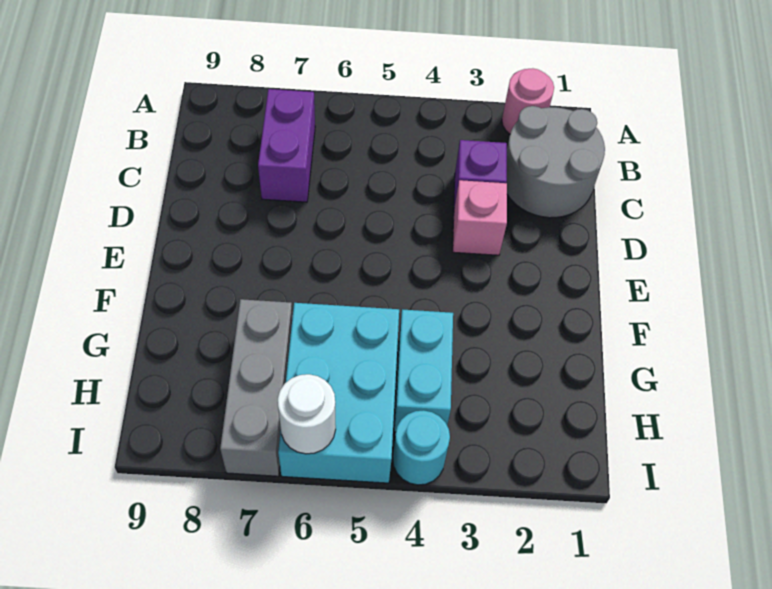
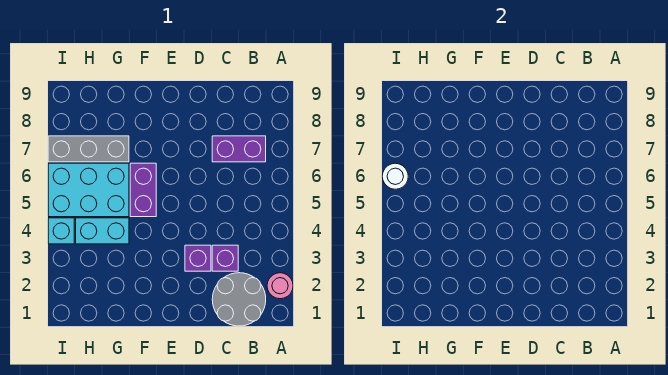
pink 1x1 brick [453,180,507,255] -> purple 1x1 brick [185,245,211,271]
none -> purple 1x2 brick [130,163,156,217]
cyan 1x1 round brick [393,410,450,485] -> cyan 1x1 brick [48,218,74,244]

